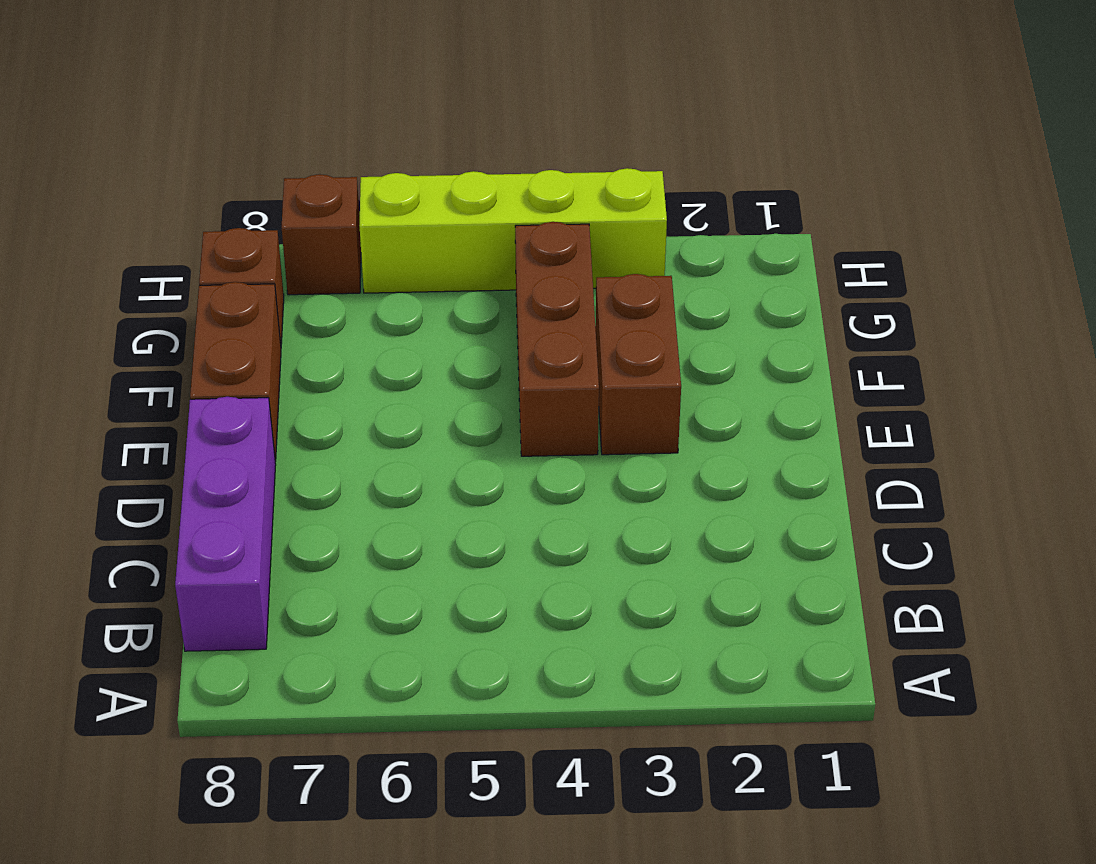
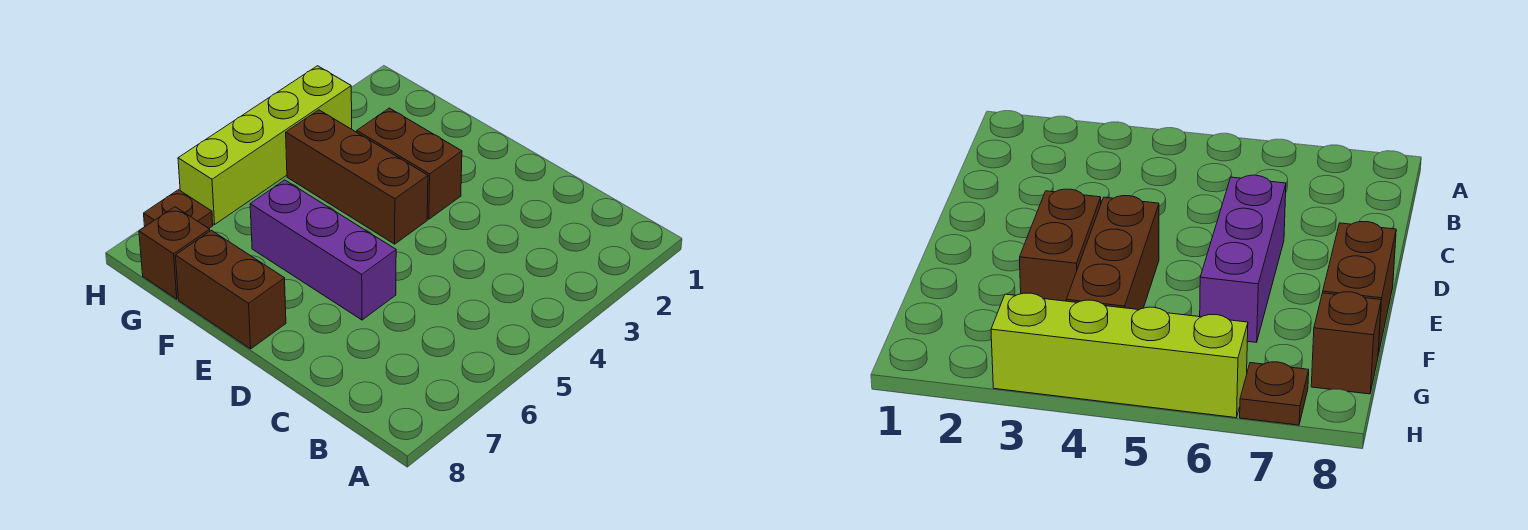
purple 1x3 brick [175,397,276,651] -> purple 1x3 brick moved to [250,180,396,320]
brown 1x1 brick [282,174,361,295] -> brown 1x1 plate [144,190,213,228]

